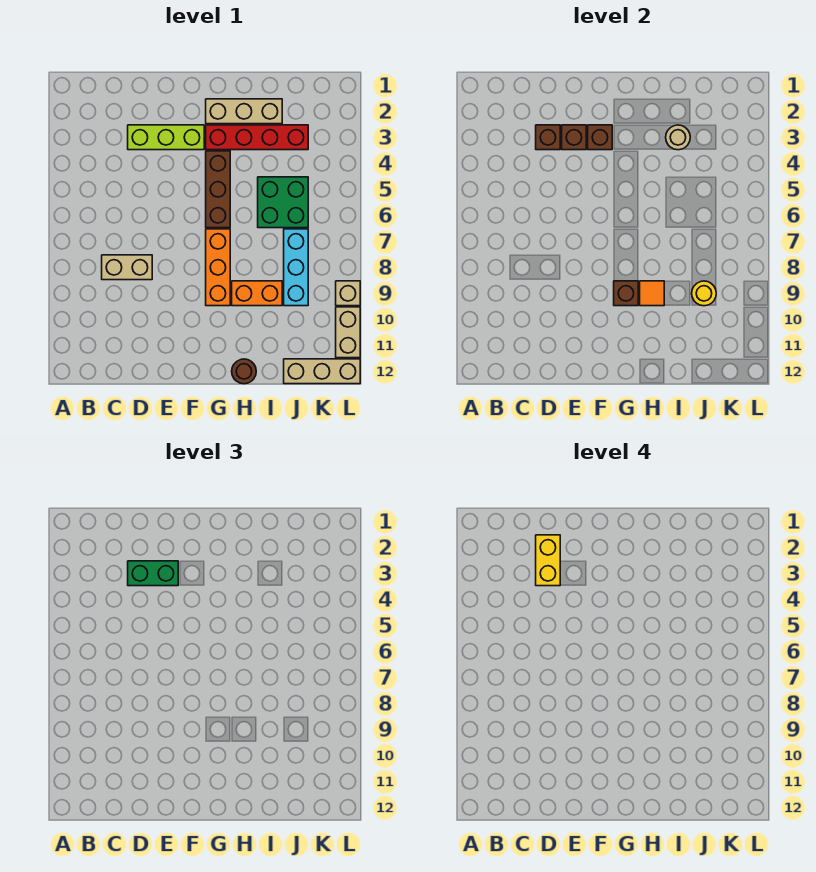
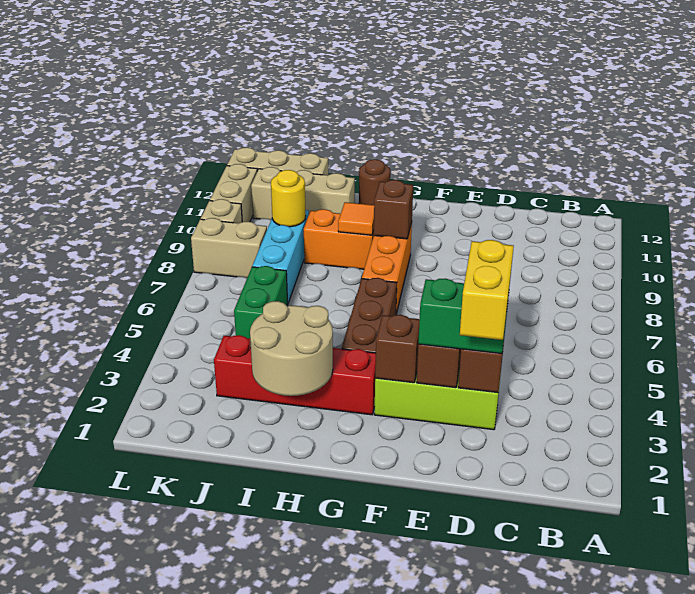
tan 1x2 brick [102,255,152,280] -> tan 1x2 brick moved to [191,218,267,278]
tan 1x3 brick [206,99,282,124] -> tan 1x3 brick moved to [251,167,355,220]
tan 1x1 round brick [666,125,690,150] -> tan 2x2 round brick [250,301,333,396]
green 2x2 brick [258,177,308,228] -> green 1x2 brick [234,266,288,338]

